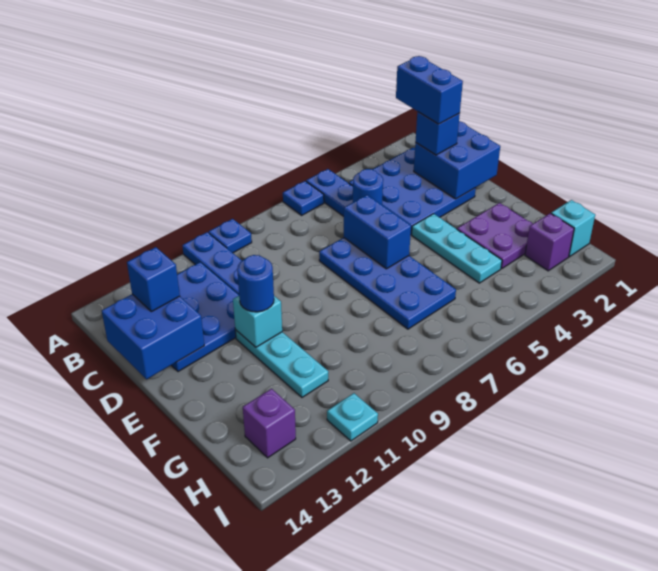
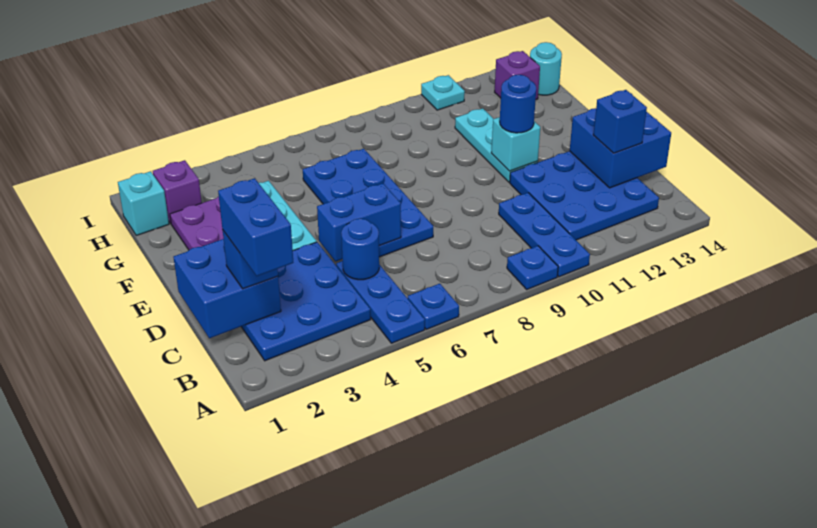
blue 1x2 brick [344,195,411,269] -> blue 1x2 brick turned to [317,183,401,262]
none -> cyan 1x1 round brick [530,42,562,95]

